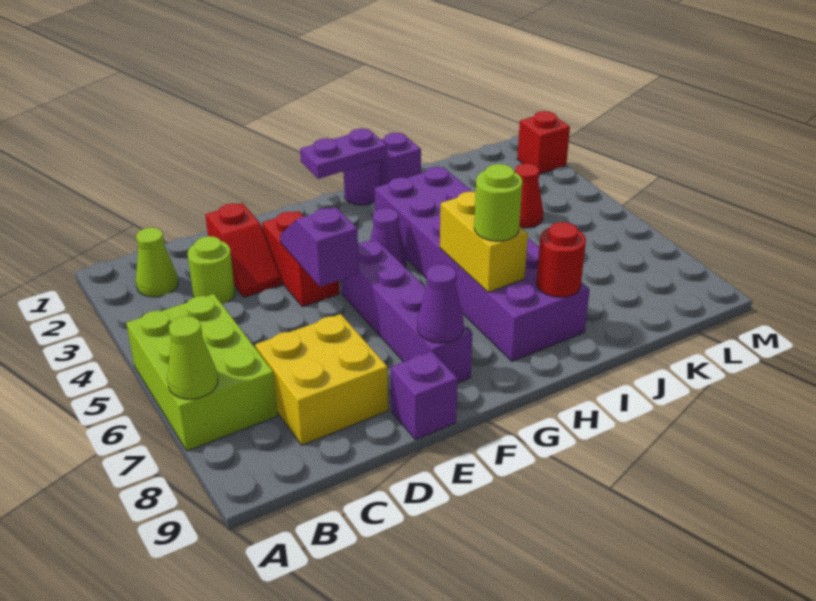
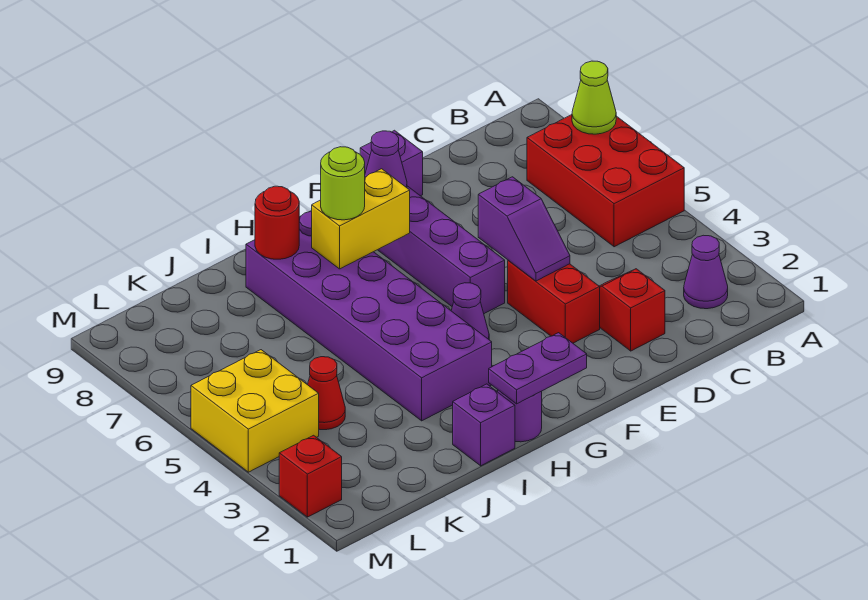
lime 2x3 brick [126,294,277,451] -> red 2x3 brick [527,115,684,247]
lime 1x1 cone [136,227,178,297] -> purple 1x1 cone [684,235,728,309]
lime 1x1 round brick [188,236,235,305] -> none
yellow 2x2 brick [255,314,388,445] -> yellow 2x2 brick moved to [191,350,319,472]
yellow 1x2 brick [440,192,528,292] -> yellow 1x2 brick turned to [312,169,410,269]

